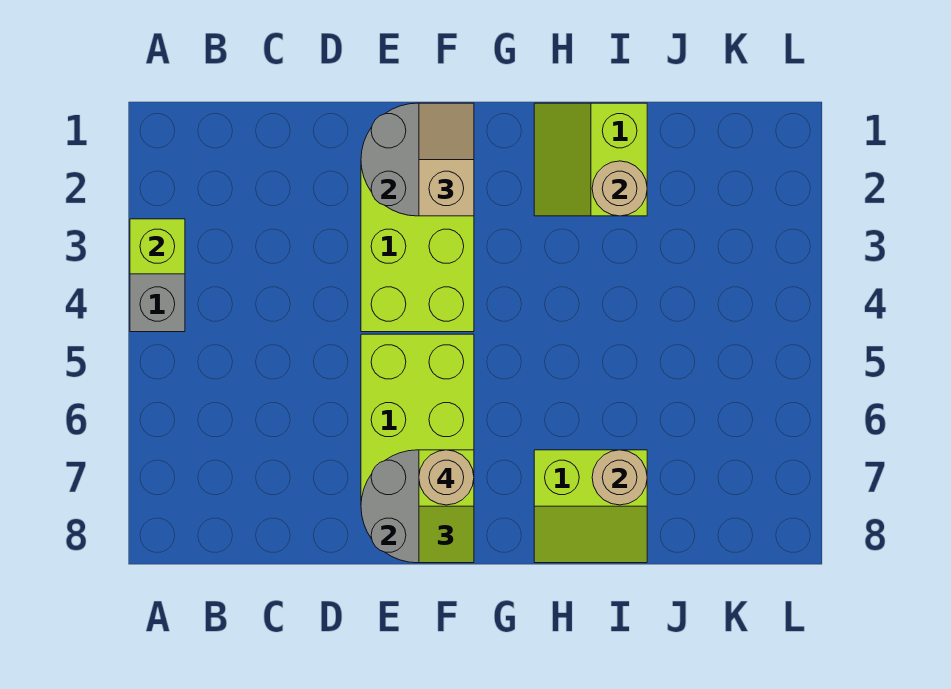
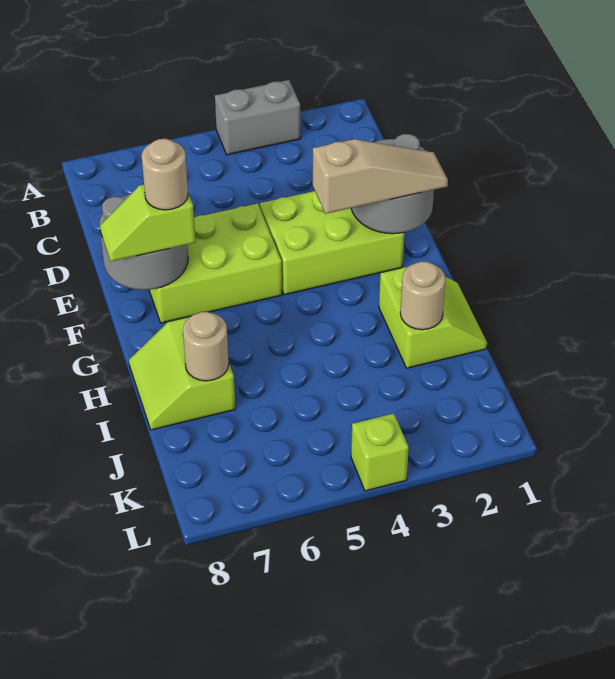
lime 1x1 brick [130,219,185,274] -> lime 1x1 brick moved to [351,414,409,491]
tan 1x2 slope [419,103,474,216] -> tan 1x3 slope [313,139,448,214]
lime 2x2 slope [534,103,647,216] -> lime 2x2 slope turned to [379,267,487,368]

